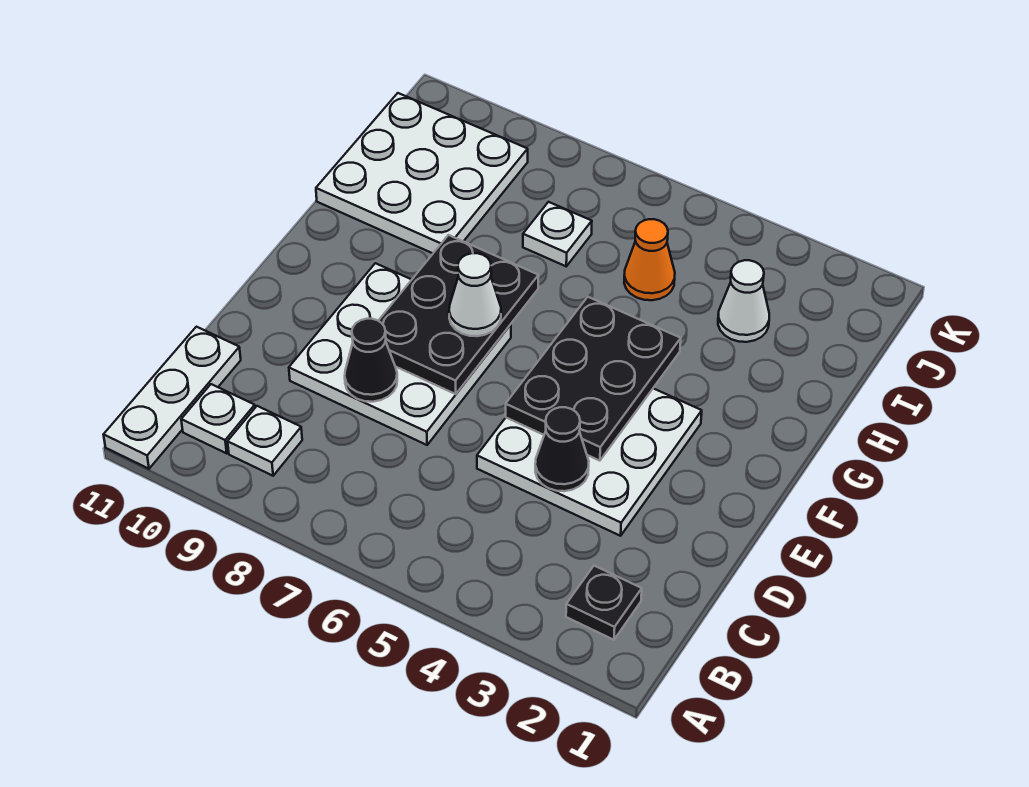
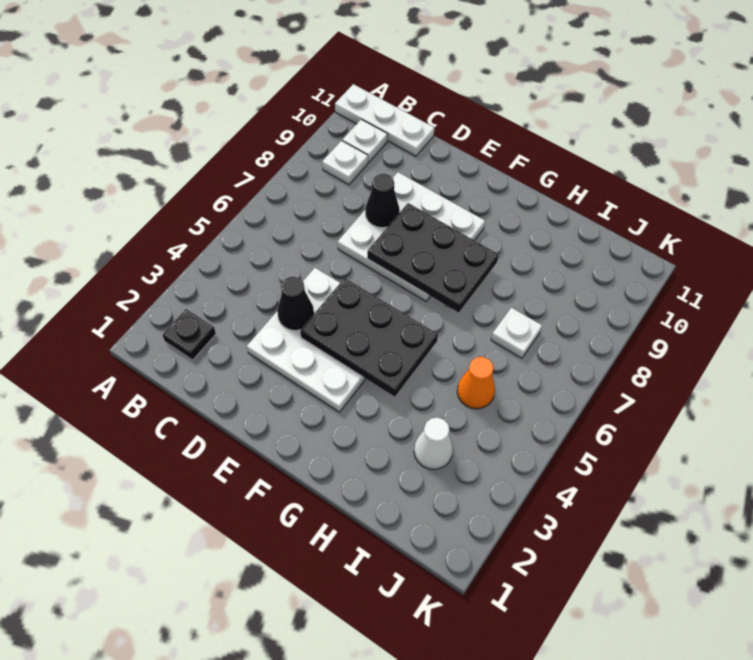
white 1x1 cone [449,253,501,336] -> none
white 3x3 plate [316,93,528,253] -> none

